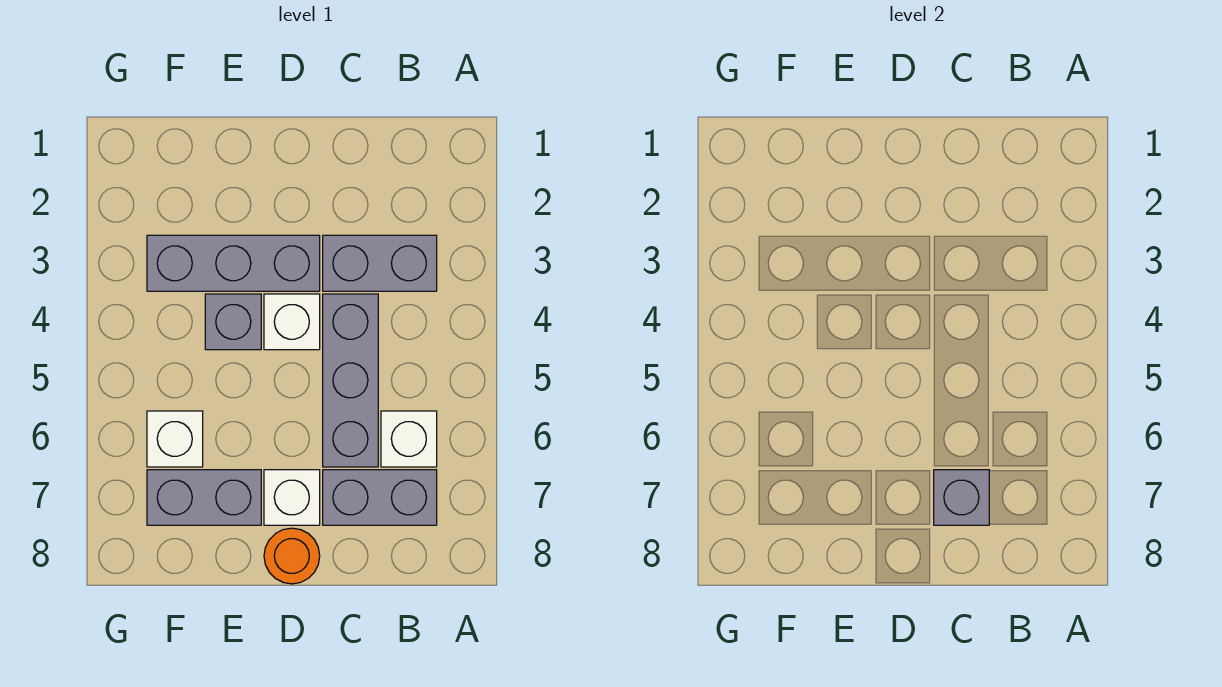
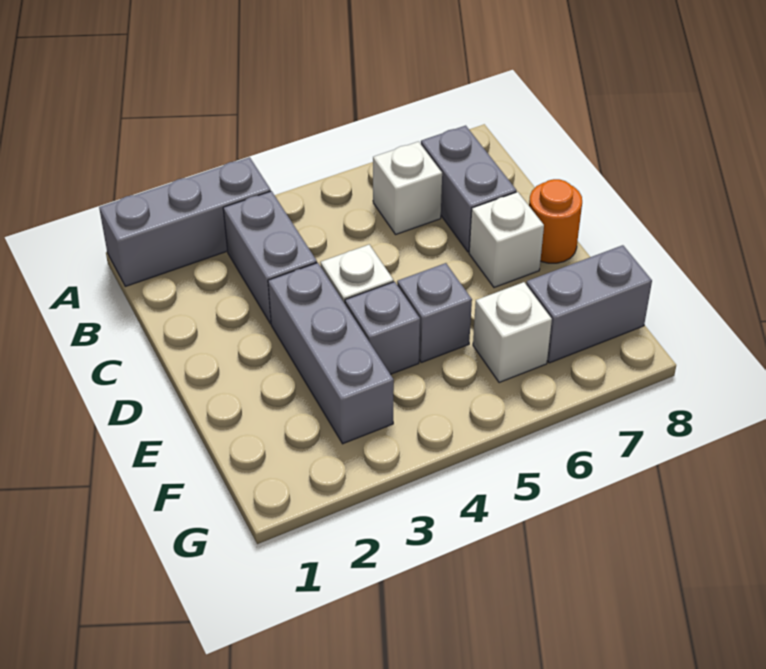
grey 1x3 brick [323,294,378,467] -> grey 1x3 brick moved to [99,157,271,286]
grey 1x1 brick [934,470,989,525] -> grey 1x1 brick moved to [397,263,472,362]
grey 1x2 brick [147,470,261,525] -> grey 1x2 brick turned to [526,245,652,363]

